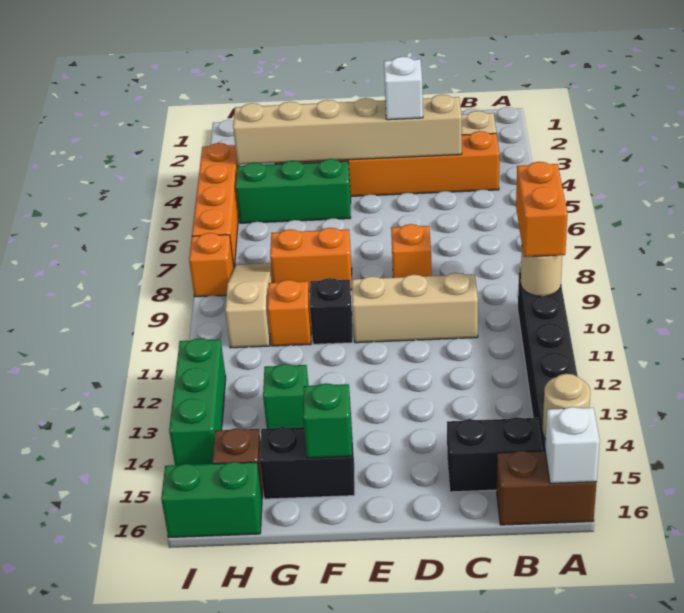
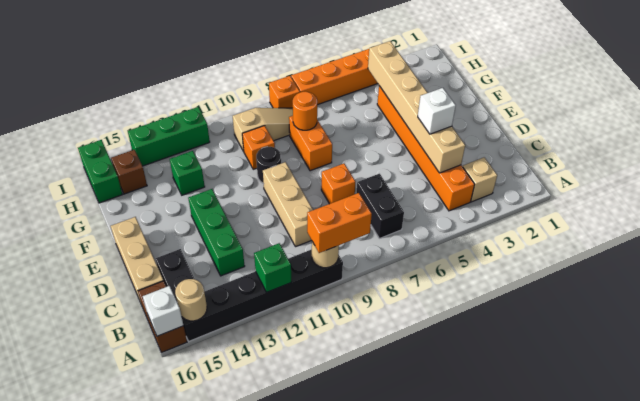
none -> tan 1x3 brick [111,217,163,305]
green 1x3 brick [236,159,351,223] -> green 1x3 brick moved to [188,189,245,276]
black 1x1 brick [310,278,353,344] -> black 1x1 round brick [256,147,281,183]
black 1x2 brick [260,427,355,499] -> black 1x2 brick moved to [356,174,404,239]
green 1x1 brick [303,383,352,458] -> green 1x1 brick moved to [254,243,291,292]
none -> orange 1x1 round brick [293,91,317,130]

